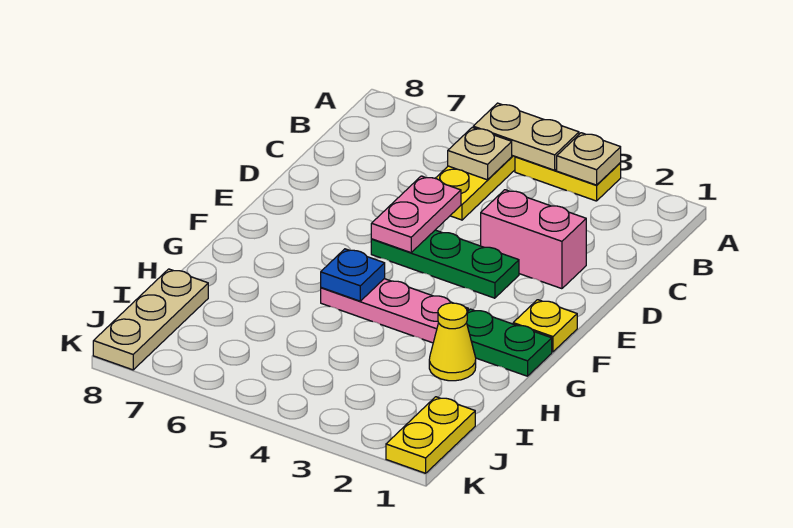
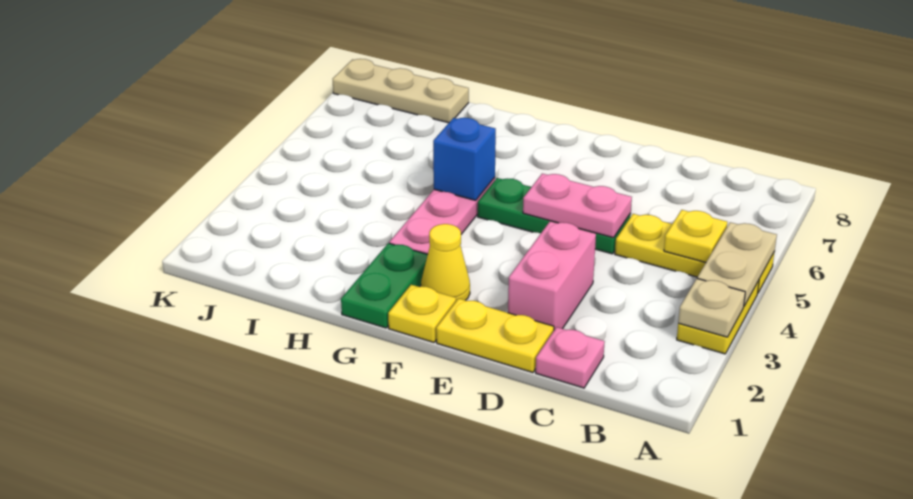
tan 1x1 plate [448,128,512,180] -> yellow 1x1 plate [664,210,728,262]
none -> pink 1x1 plate [536,327,605,388]
green 1x3 plate [371,230,519,298] -> green 1x3 plate turned to [478,178,631,254]
blue 1x1 plate [321,249,385,301] -> blue 1x1 brick [433,118,496,200]
yellow 1x1 cone [429,303,476,381] -> yellow 1x1 cone moved to [421,224,470,301]
yellow 1x2 plate [386,397,475,473] -> yellow 1x2 plate moved to [436,298,554,373]

